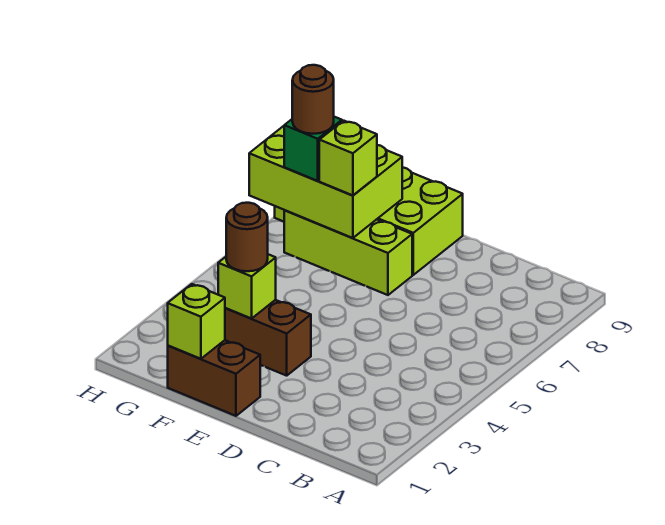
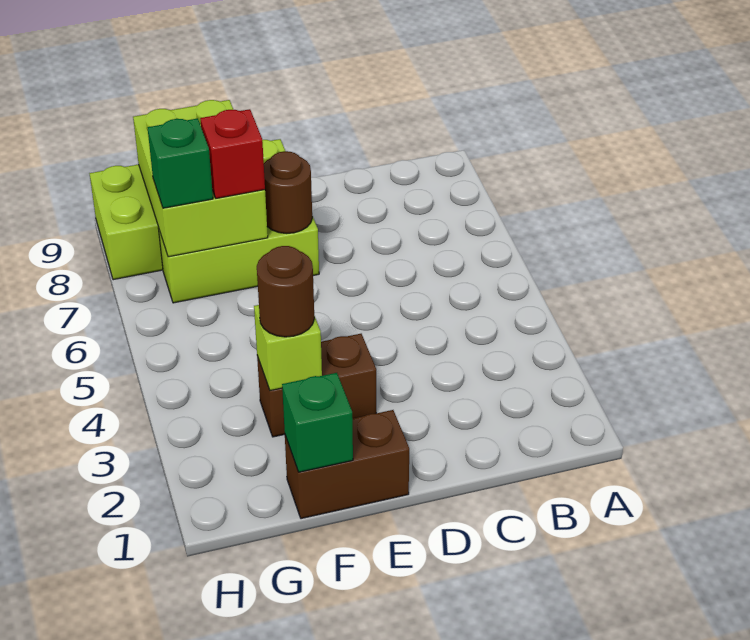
lime 1x1 brick [168,284,225,359] -> green 1x1 brick [282,373,353,472]
lime 2x3 brick [249,126,402,238] -> lime 2x3 brick turned to [133,100,268,257]
lime 1x1 brick [319,121,377,195] -> red 1x1 brick [200,109,265,198]
brown 1x1 round brick [292,65,334,134] -> brown 1x1 round brick moved to [264,151,312,233]

